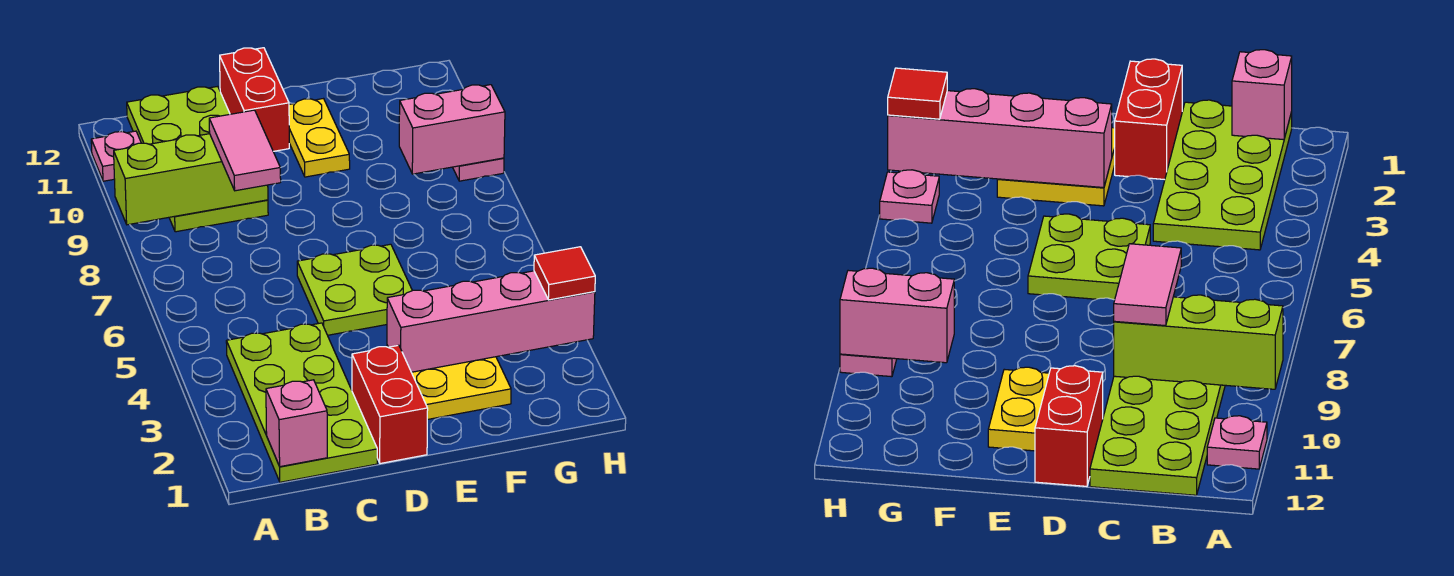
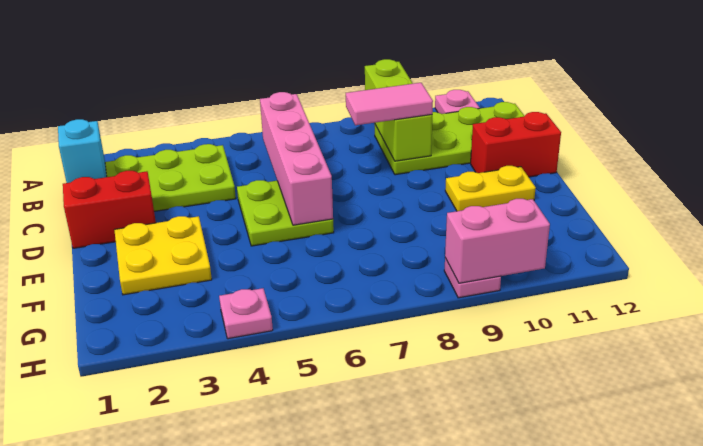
pink 1x1 brick [266,380,327,467] -> cyan 1x1 brick [58,119,107,183]
pink 1x4 brick [387,271,595,372] -> pink 1x4 brick moved to [260,92,333,225]
pink 1x2 brick [399,85,505,174] -> pink 1x2 brick turned to [445,199,550,283]
red 1x1 tile [534,247,595,300] -> none

